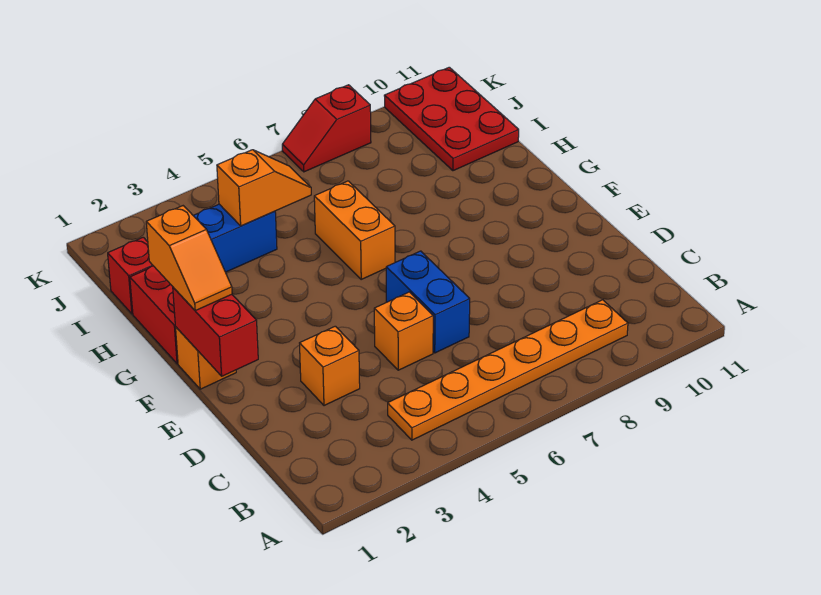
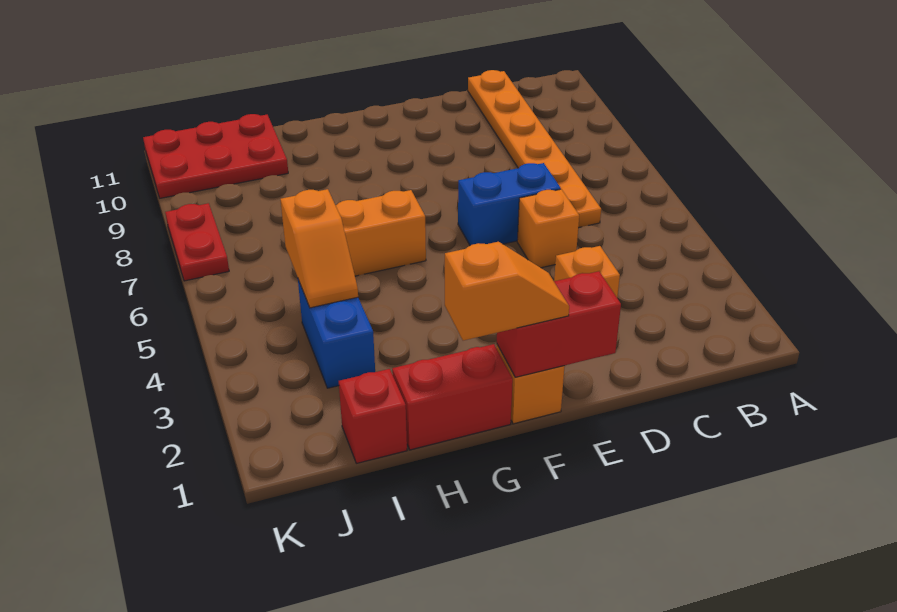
orange 1x6 plate [388,300,628,440] -> orange 1x6 plate moved to [468,70,601,228]
orange 1x2 slope [217,150,311,226] -> orange 1x2 slope turned to [280,189,358,308]
red 1x2 slope [282,85,371,172] -> red 1x2 plate [165,203,229,281]

